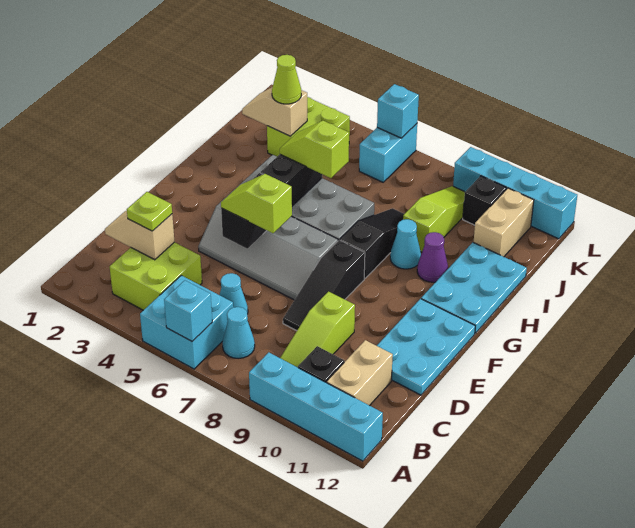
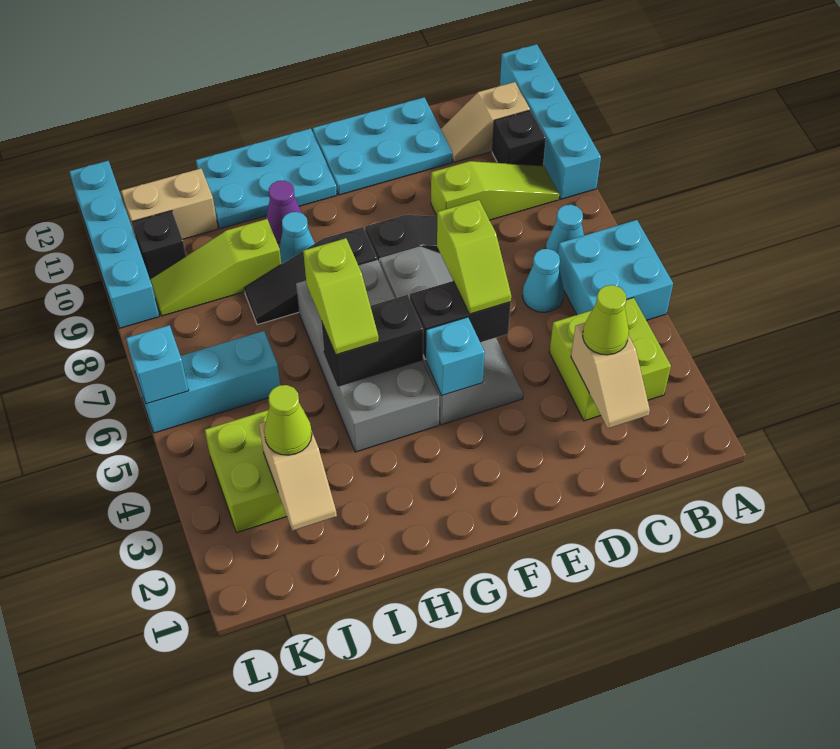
cyan 1x1 brick [164,280,212,341] -> cyan 1x1 brick moved to [426,317,485,396]
tan 1x2 brick [327,340,393,406] -> tan 1x2 slope [441,82,530,162]
lime 1x1 plate [127,192,172,231] -> lime 1x1 cone [583,285,629,355]
cyan 1x2 brick [359,124,417,182] -> cyan 1x3 brick [135,331,280,433]

